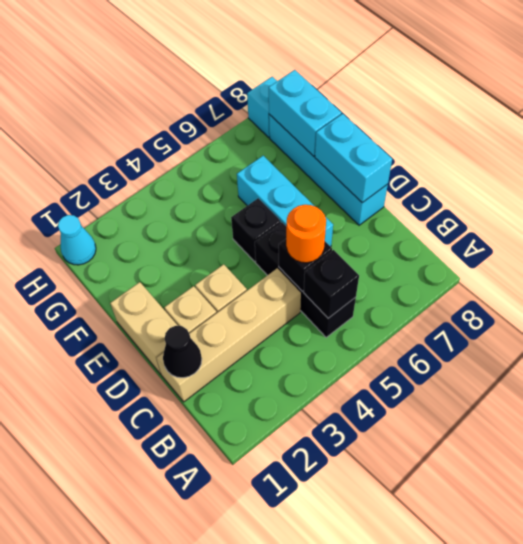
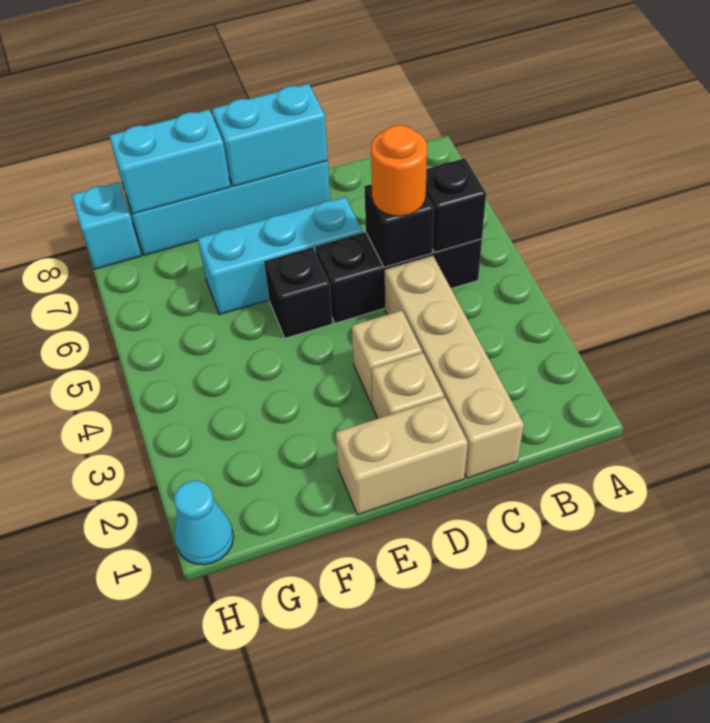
black 1x1 cone [163,326,202,378] -> none

